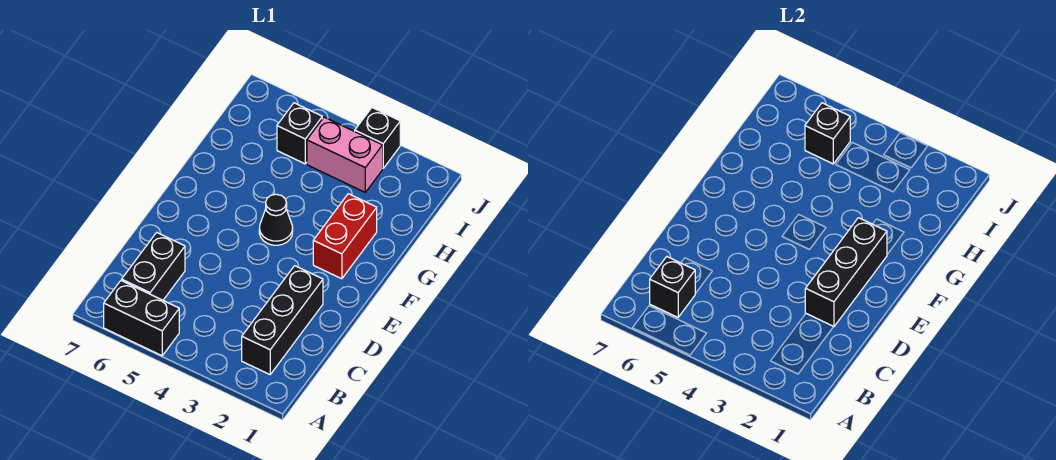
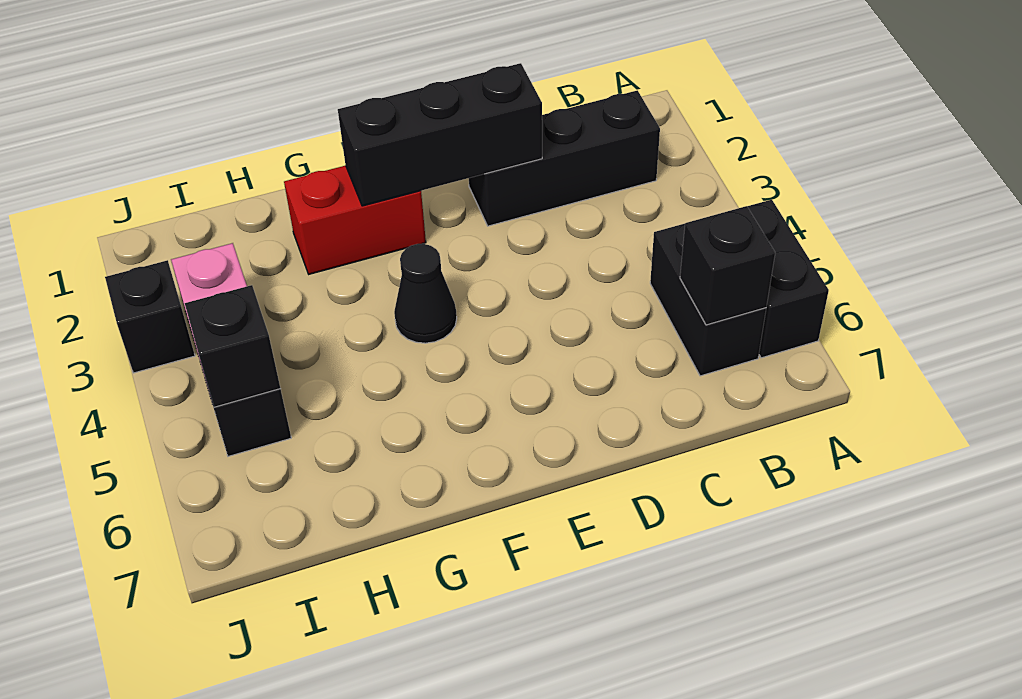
black 1x2 brick [122,232,185,300] -> black 1x2 brick turned to [650,224,766,376]

